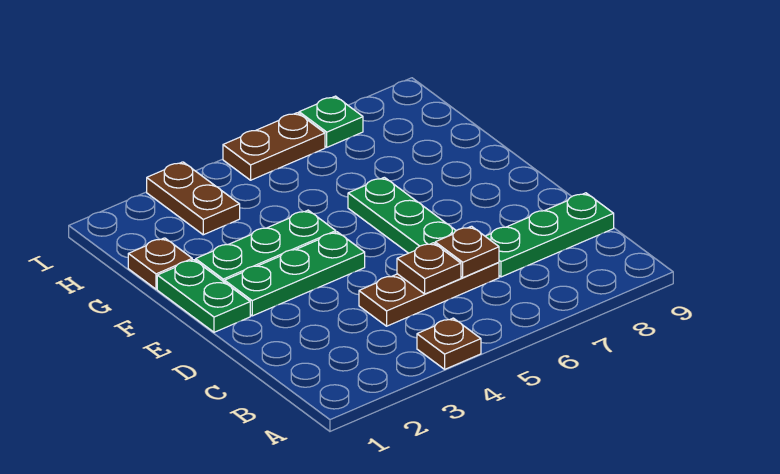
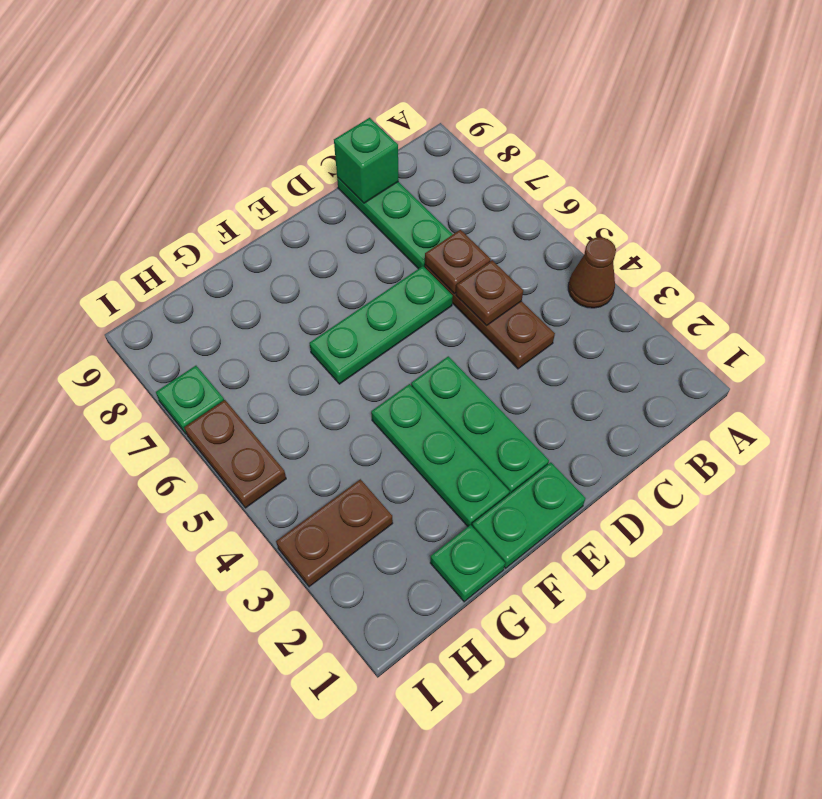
brown 1x1 plate [417,318,481,369] -> brown 1x1 cone [568,237,616,308]
none -> green 1x1 brick [334,118,399,203]
brown 1x1 plate [128,238,192,289] -> green 1x1 plate [430,525,505,602]

